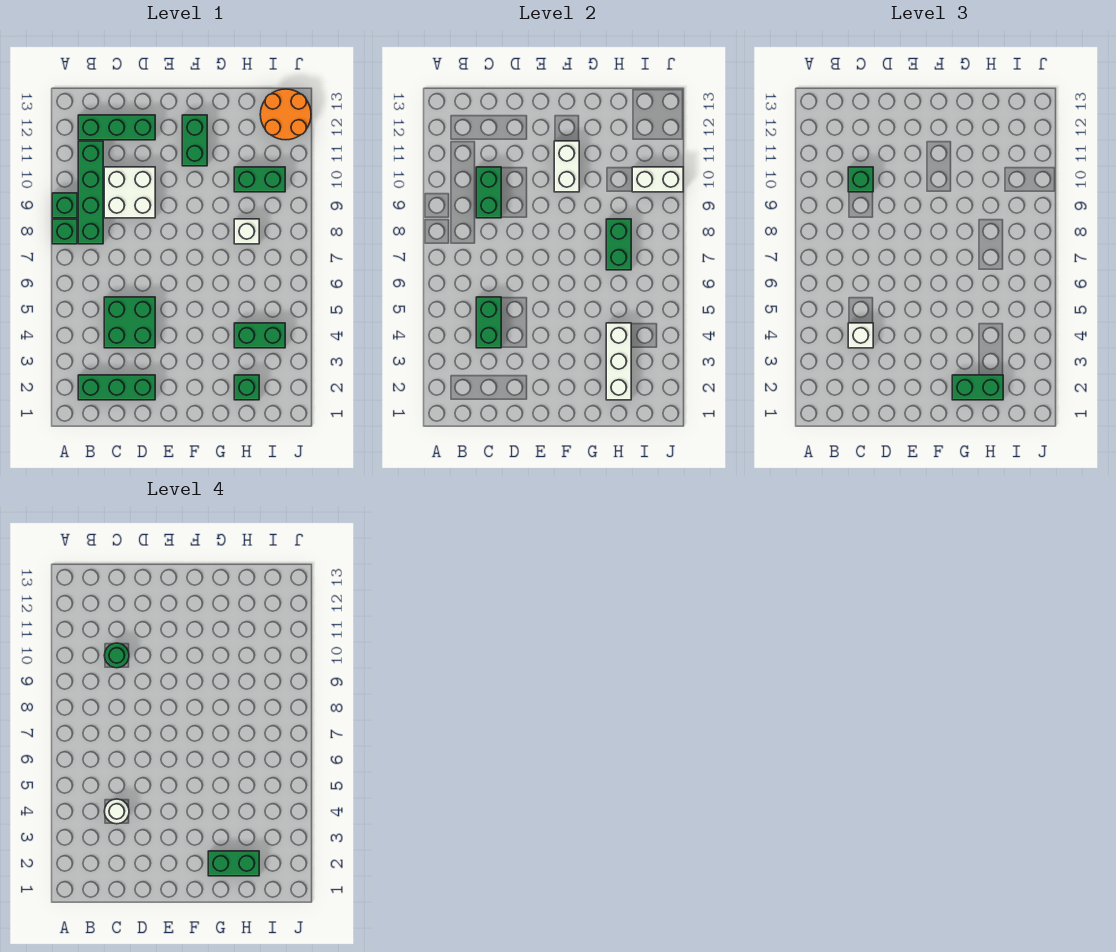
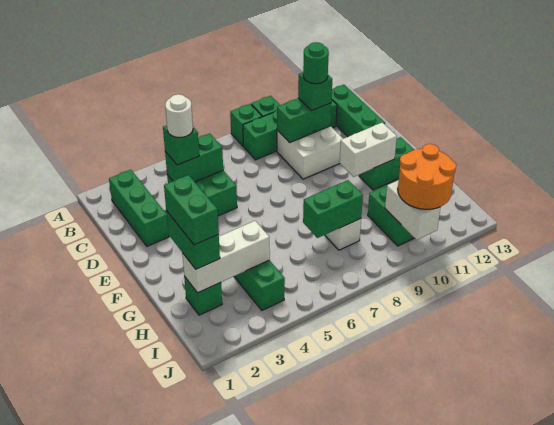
white 1x1 brick [848,323,873,348] -> green 1x1 brick [163,125,199,165]
orange 2x2 round brick [260,89,311,140] -> orange 2x2 round brick moved to [398,144,456,209]

